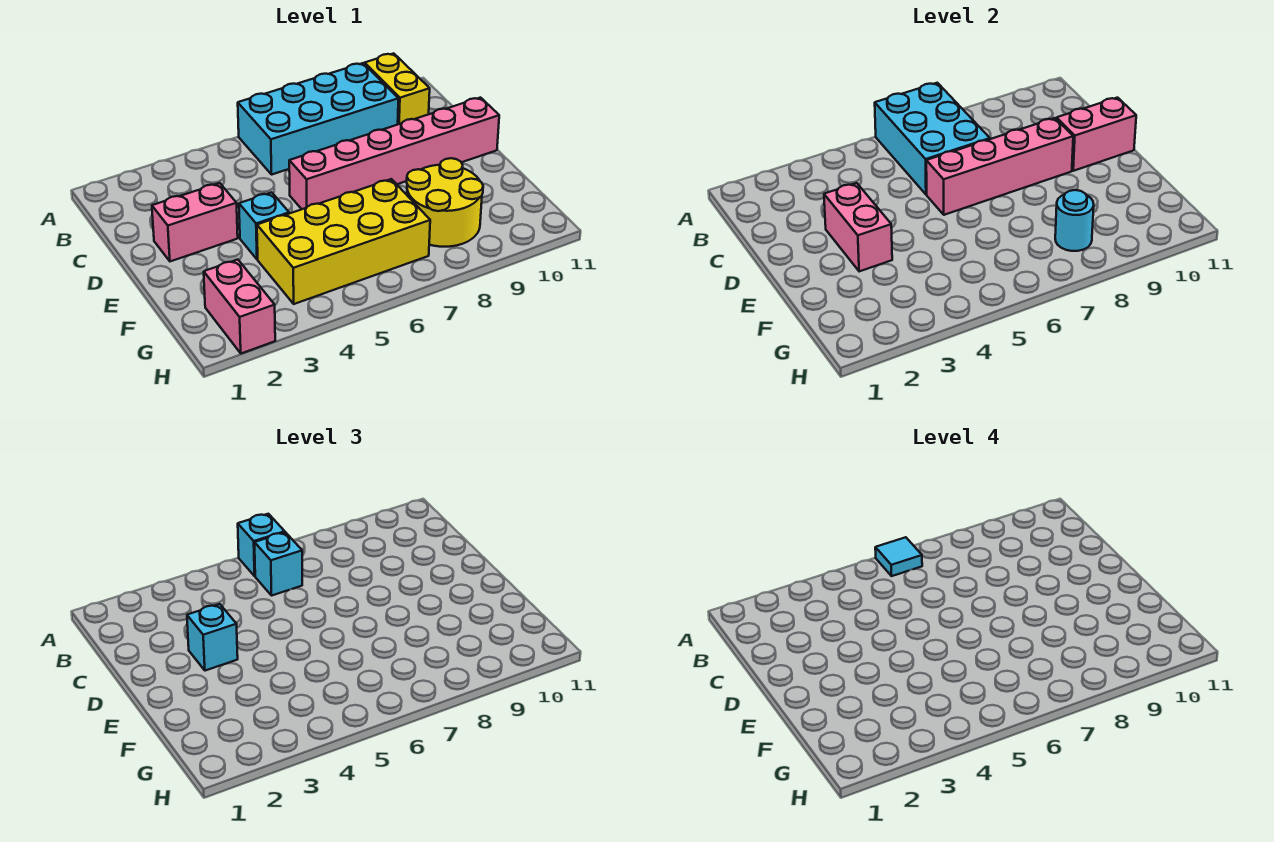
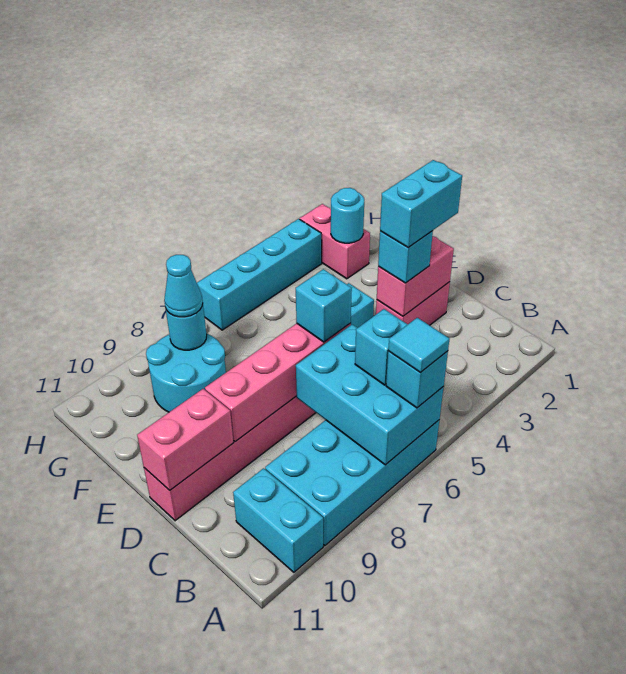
yellow 1x2 brick [365,54,430,124] -> cyan 1x2 brick [233,468,323,572]
none -> cyan 1x2 brick [380,160,462,248]
pink 1x2 brick [824,183,892,271] -> pink 1x2 brick turned to [377,236,454,316]
none -> cyan 1x1 brick [296,269,352,342]
yellow 2x4 brick [257,179,430,304] -> none
yellow 2x2 round brick [407,158,483,247] -> cyan 2x2 round brick [146,333,226,412]
none -> cyan 1x1 round brick [331,188,364,243]
none -> cyan 1x1 cone [164,255,203,317]
none -> cyan 1x4 brick [197,219,322,330]

